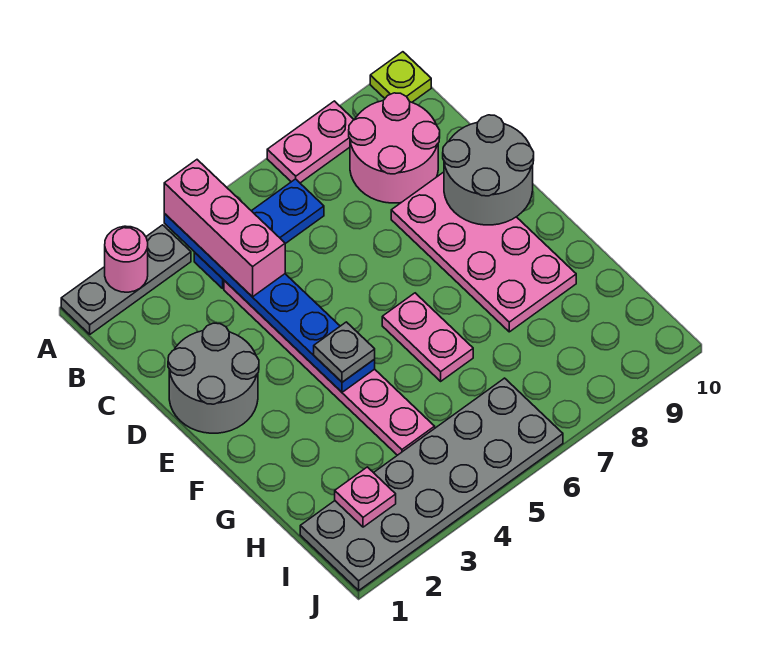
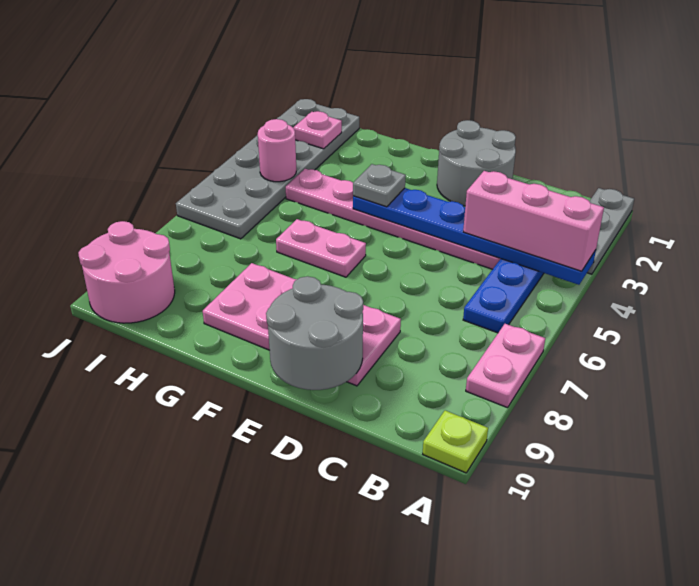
pink 1x1 round brick [105,226,148,292] -> pink 1x1 round brick moved to [258,119,296,182]
pink 2x2 round brick [349,93,440,203] -> pink 2x2 round brick moved to [78,221,175,323]

